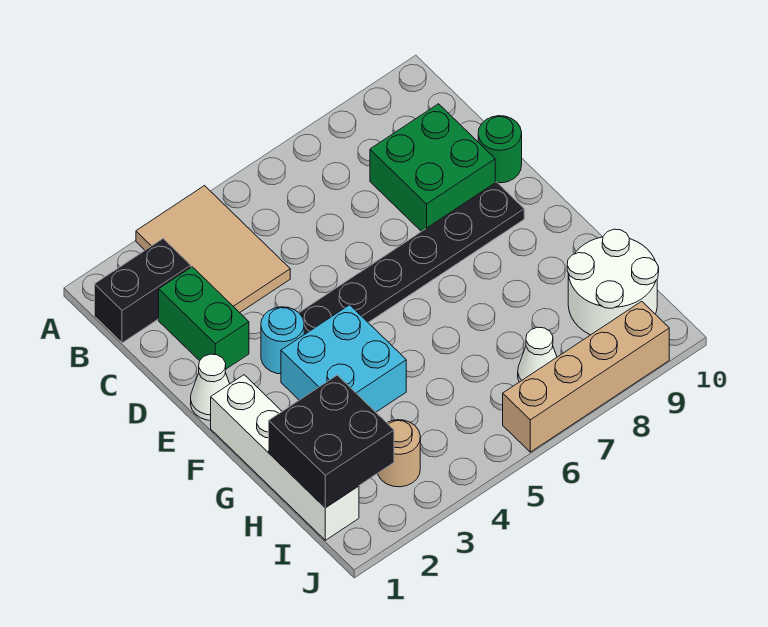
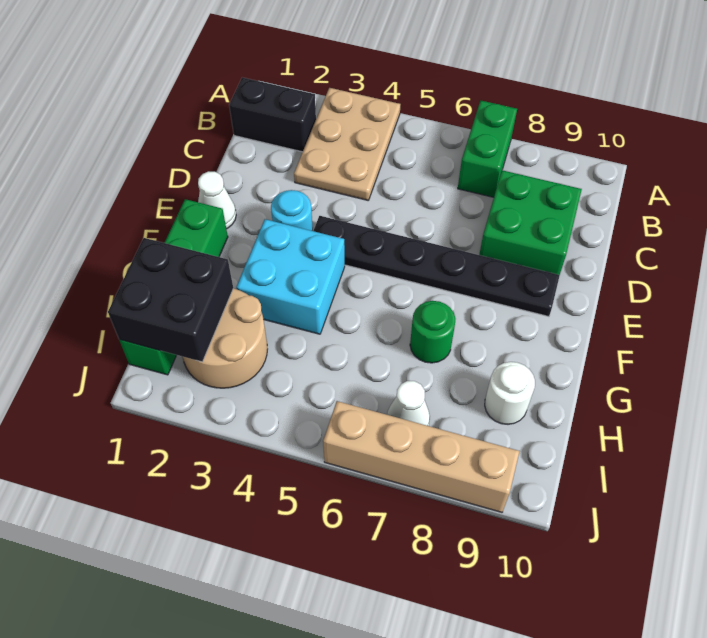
tan 2x3 tile [136,186,290,313] -> tan 2x3 plate [294,88,400,200]
green 1x2 brick [159,267,249,369] -> green 1x2 brick moved to [458,100,517,197]
green 1x1 round brick [478,116,522,183] -> green 1x1 round brick moved to [410,301,455,363]
white 1x4 brick [211,375,359,540] -> green 1x4 brick [119,199,228,375]
white 2x2 round brick [567,229,659,335] -> white 1x1 round brick [485,362,535,424]
tan 1x1 round brick [378,420,420,487] -> tan 2x2 round brick [182,288,267,388]

